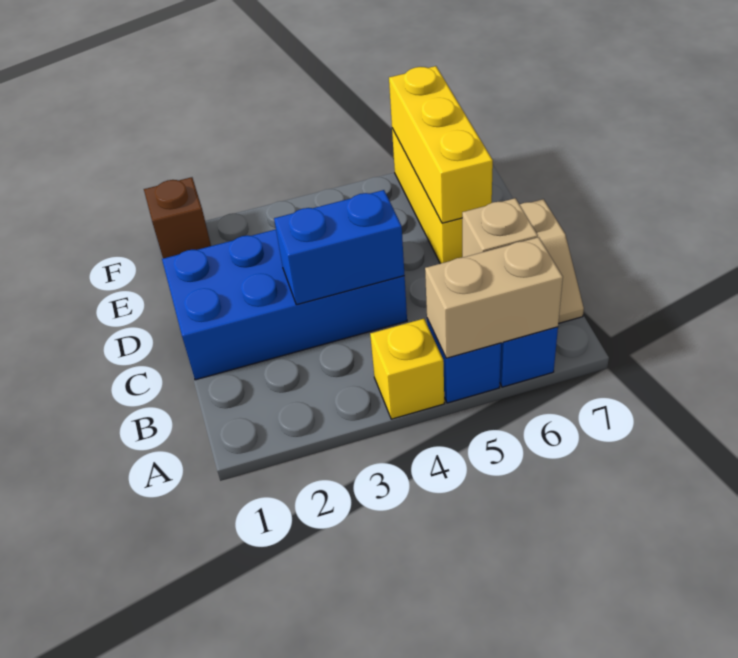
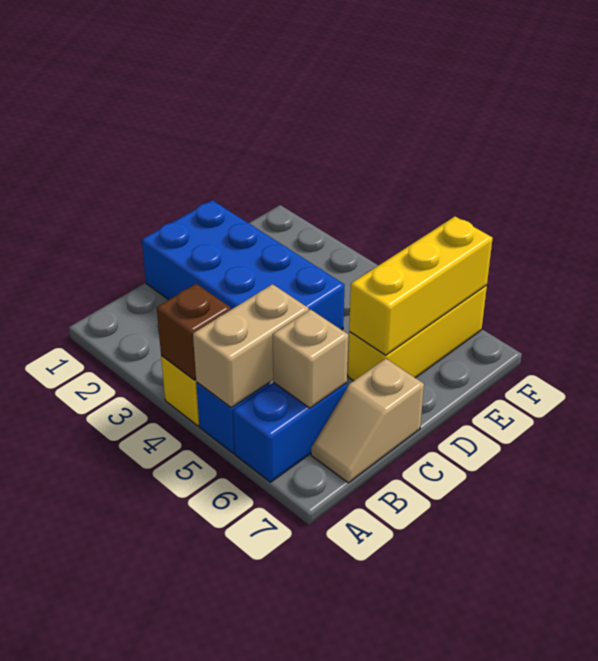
tan 1x2 brick [425,237,563,358] -> tan 1x2 brick turned to [193,284,309,408]
blue 1x2 brick [274,190,405,305] -> none
brown 1x1 brick [144,177,211,258] -> brown 1x1 brick moved to [157,284,231,380]

